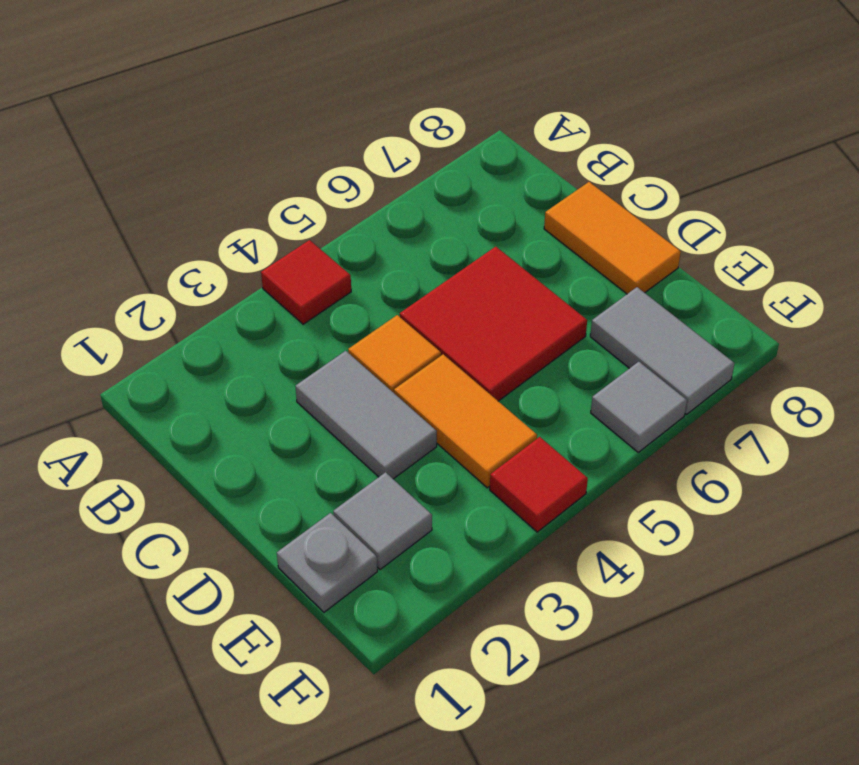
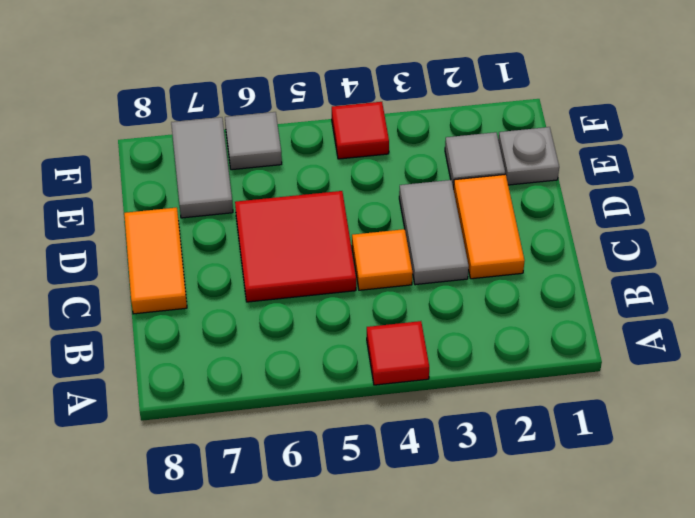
orange 1x2 tile [394,354,537,488] -> orange 1x2 tile moved to [453,174,525,279]

